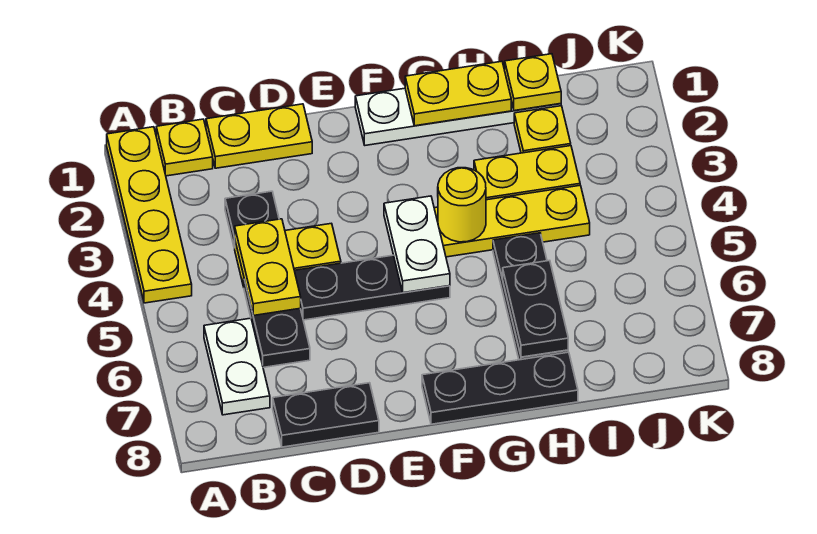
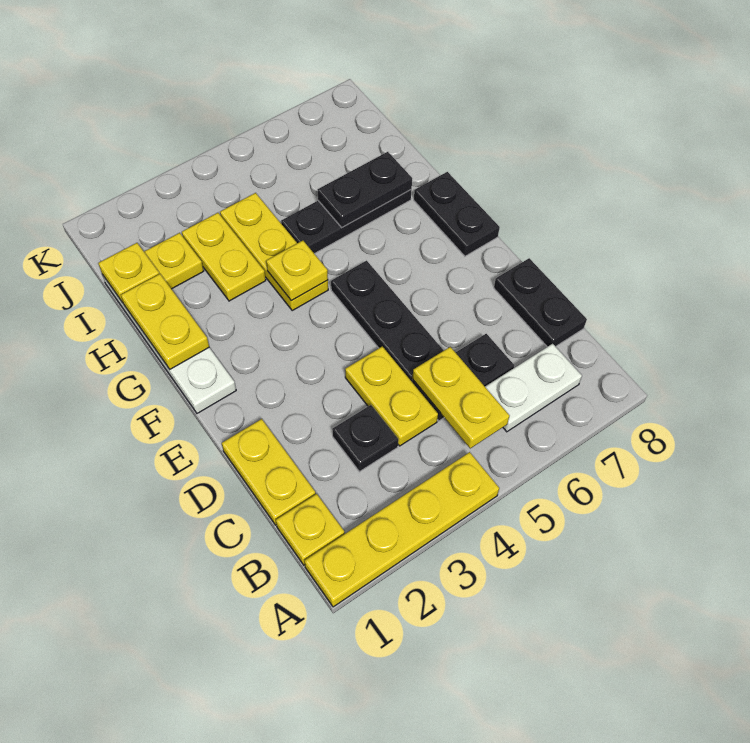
yellow 1x2 plate [234,219,301,316] -> yellow 1x2 plate turned to [412,347,510,448]
white 1x2 plate [384,196,450,293] -> none
black 1x3 plate [422,352,578,424] -> black 1x2 plate [414,172,500,256]
yellow 1x1 round brick [438,168,486,242] -> yellow 1x1 plate [266,241,328,301]

